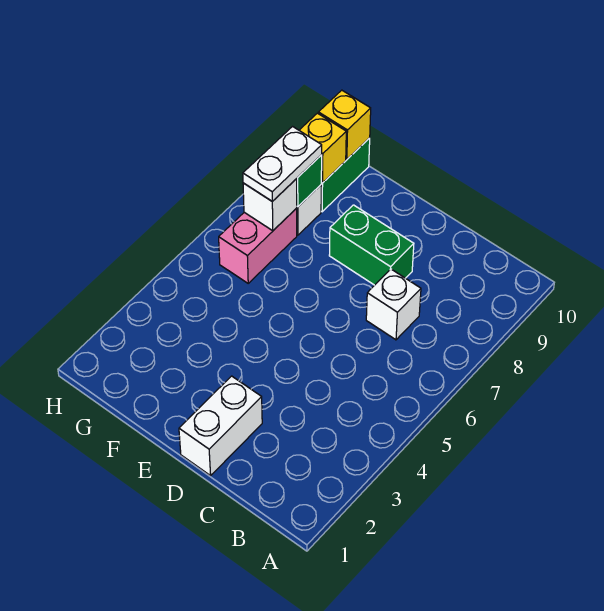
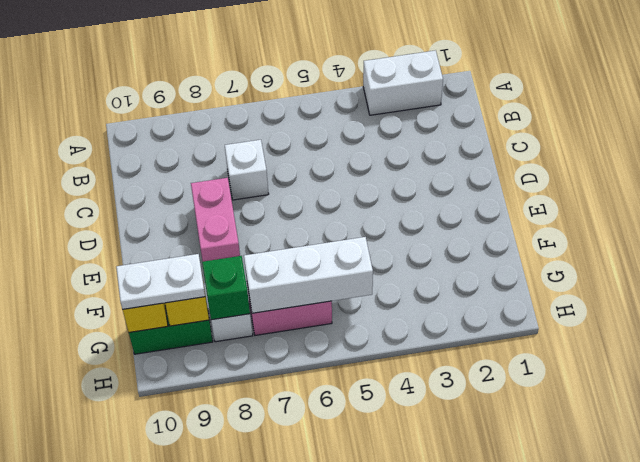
white 1x2 brick [179,376,262,476] -> white 1x2 brick moved to [363,50,443,115]
green 1x2 brick [329,205,414,285] -> pink 1x2 brick [191,178,240,262]
white 1x1 brick [243,179,297,231] -> white 1x3 brick [244,237,373,313]
white 1x2 plate [243,127,322,201] -> white 1x2 plate moved to [116,254,205,309]

